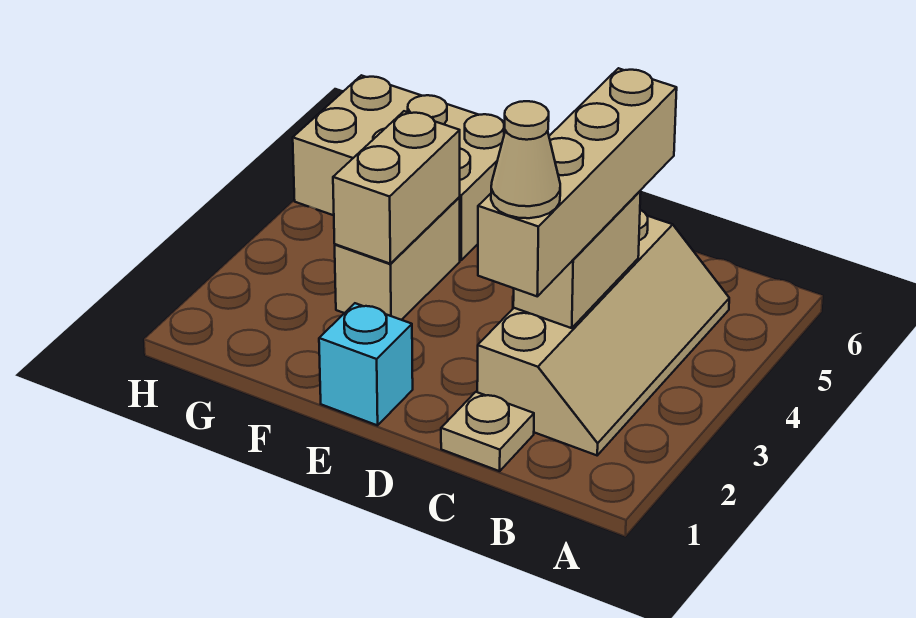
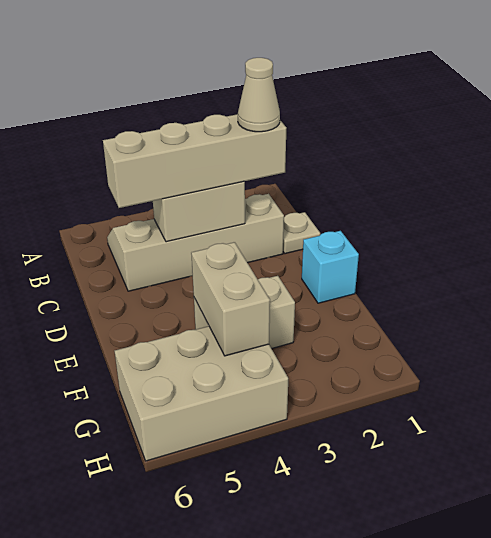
tan 1x2 brick [333,111,460,264] -> tan 1x2 brick turned to [191,242,270,356]
tan 2x3 brick [293,75,505,260] -> tan 2x3 brick turned to [115,326,288,461]

